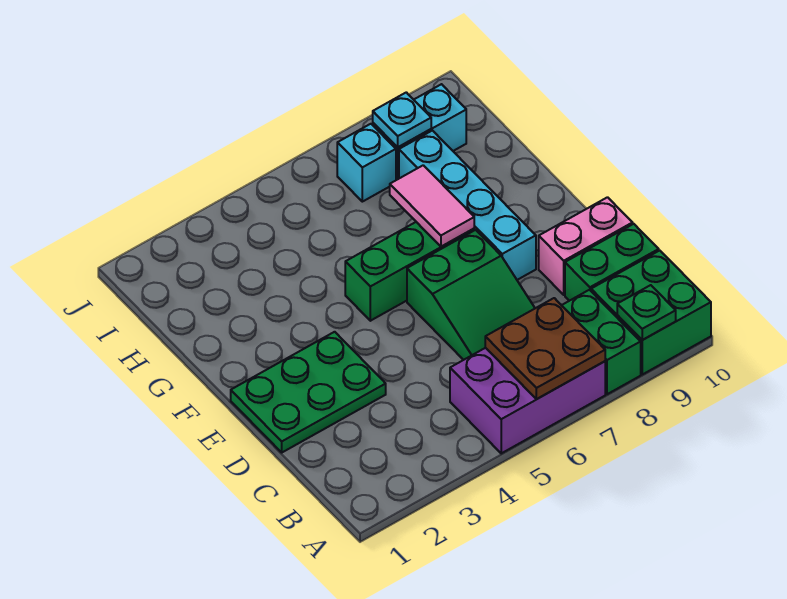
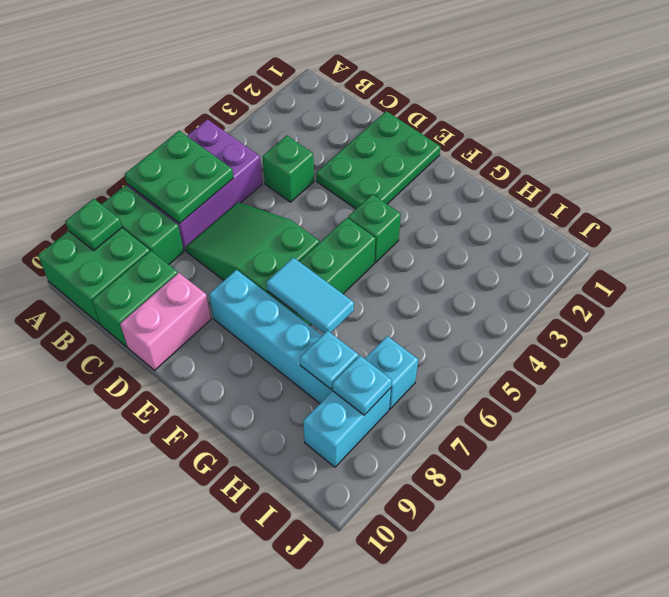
brown 2x2 plate [485,298,605,399] -> green 2x2 plate [125,131,233,223]
none -> green 1x1 brick [262,136,314,202]
none -> green 1x1 brick [348,194,401,263]
pink 1x2 tile [390,165,474,247] -> cyan 1x2 tile [266,257,354,333]
none -> cyan 1x1 plate [300,331,358,389]

